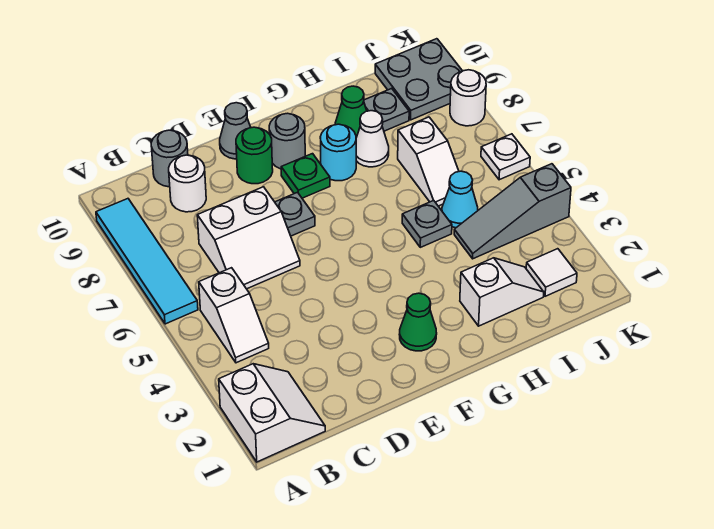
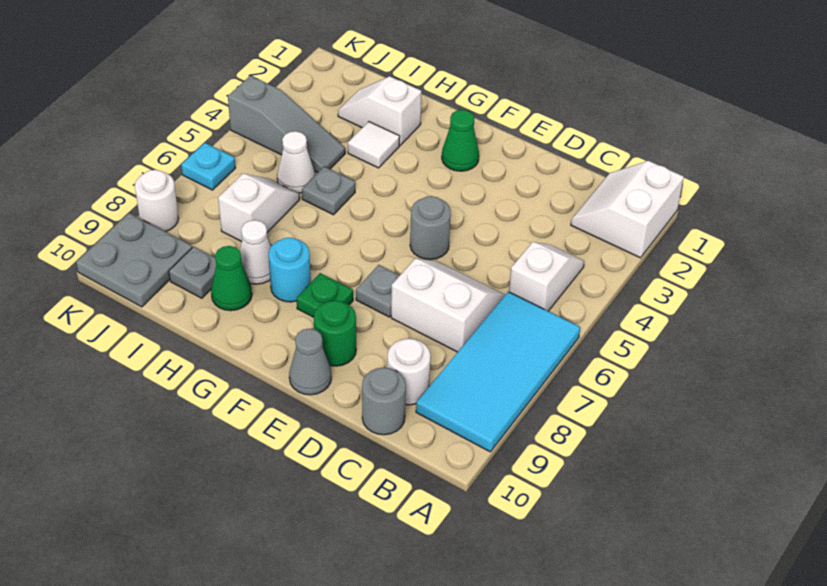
cyan 1x4 tile [96,199,198,324] -> cyan 2x4 tile [416,292,580,452]
grey 1x1 round brick [269,113,305,169] -> grey 1x1 round brick moved to [410,196,451,260]
cyan 1x1 cone [442,171,478,228] -> white 1x1 cone [277,131,315,193]
white 1x1 tile [526,249,577,296] -> white 1x1 tile moved to [348,122,400,168]
white 1x1 plate [481,134,530,180] -> cyan 1x1 plate [181,143,235,190]

